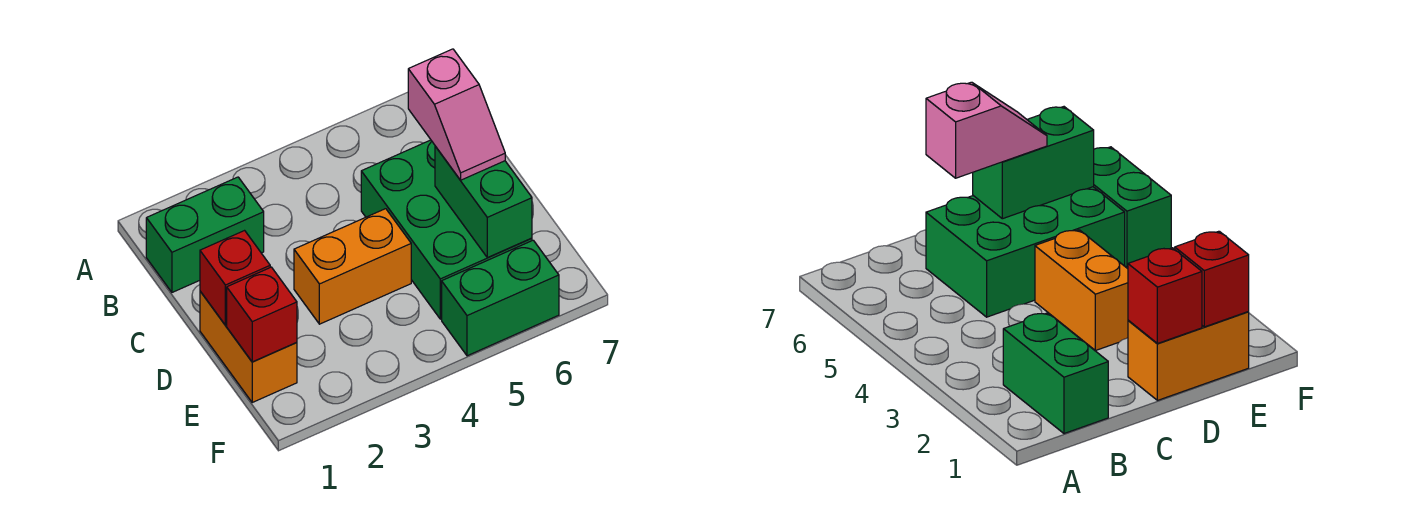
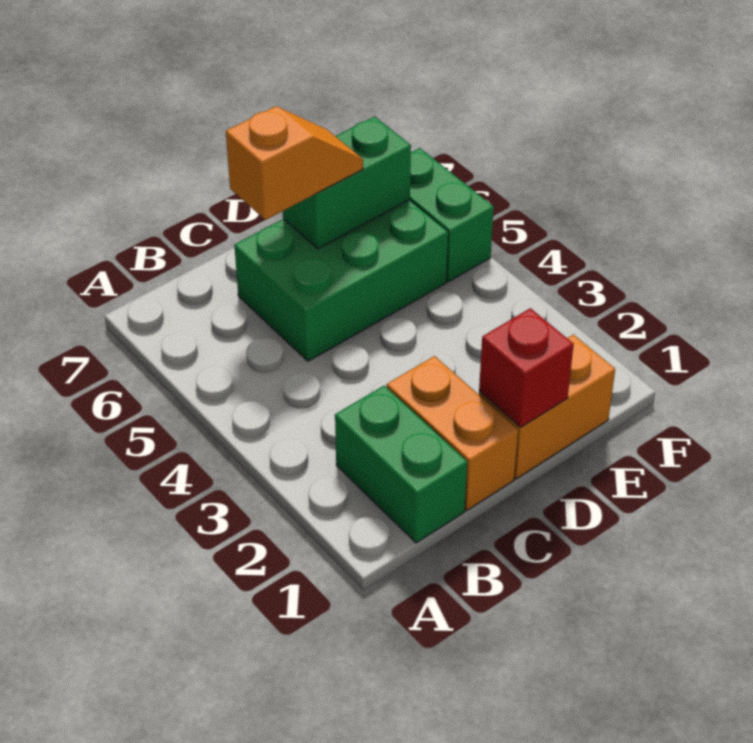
pink 1x2 slope [408,49,505,180] -> orange 1x2 slope [226,106,363,220]
orange 1x2 brick [294,209,411,324] -> orange 1x2 brick moved to [387,356,518,510]
red 1x1 brick [227,267,297,362] -> none

